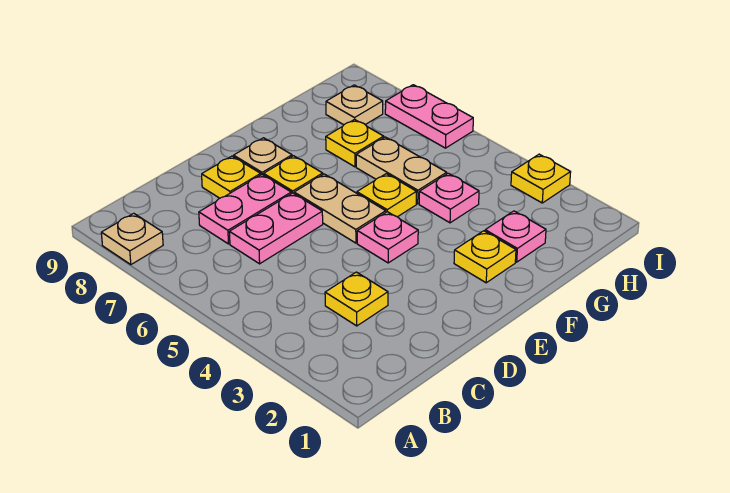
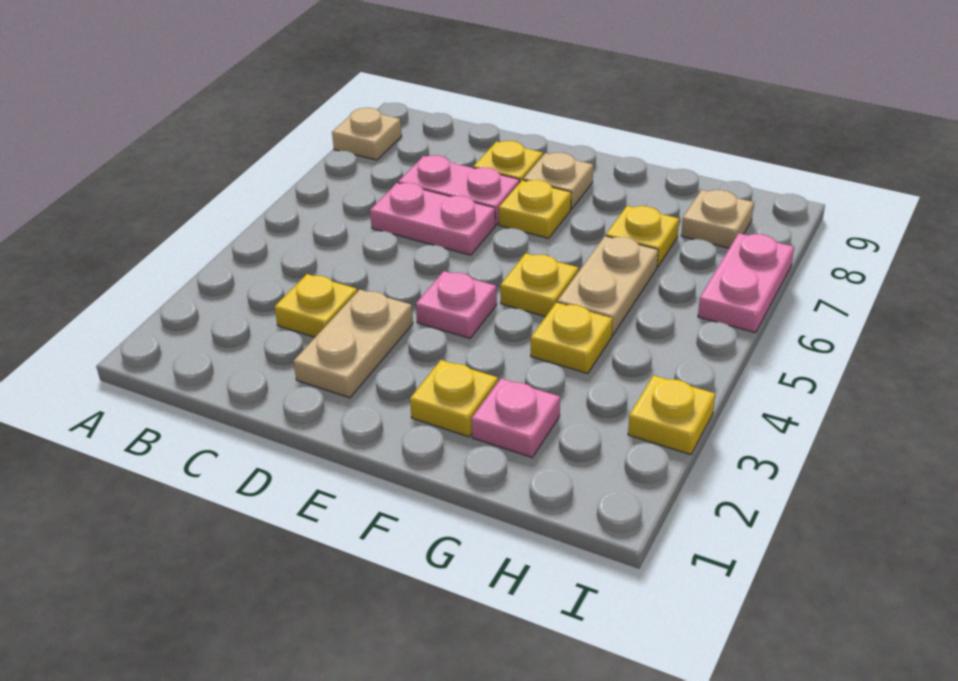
tan 1x2 plate [294,174,386,243] -> tan 1x2 plate moved to [294,289,413,398]
pink 1x1 plate [419,173,479,223] -> yellow 1x1 plate [531,302,612,373]

